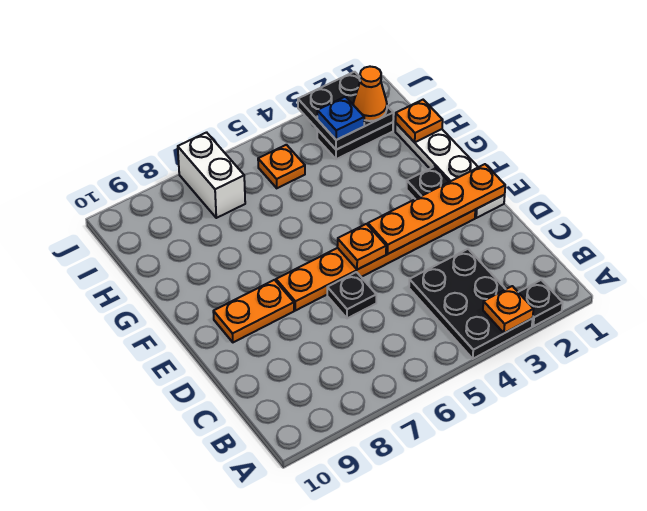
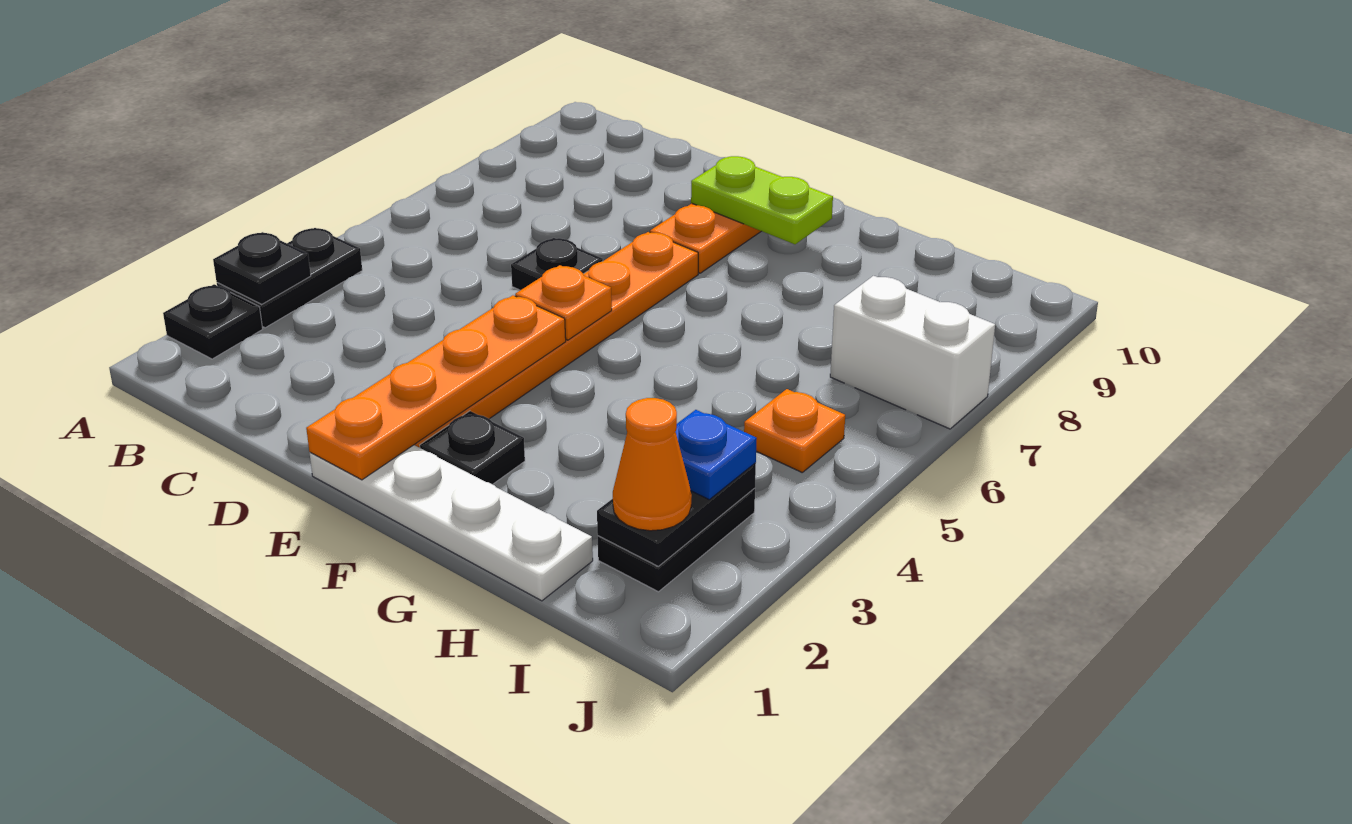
black 2x3 plate [409,249,533,359] -> black 1x2 plate [217,228,362,328]
orange 1x1 plate [483,286,533,333] -> black 1x1 plate [213,232,311,304]
none -> lime 1x2 plate [691,156,833,244]
orange 1x1 plate [396,100,443,142] -> none
black 2x2 plate [298,72,393,150] -> black 1x2 plate [597,463,756,566]

